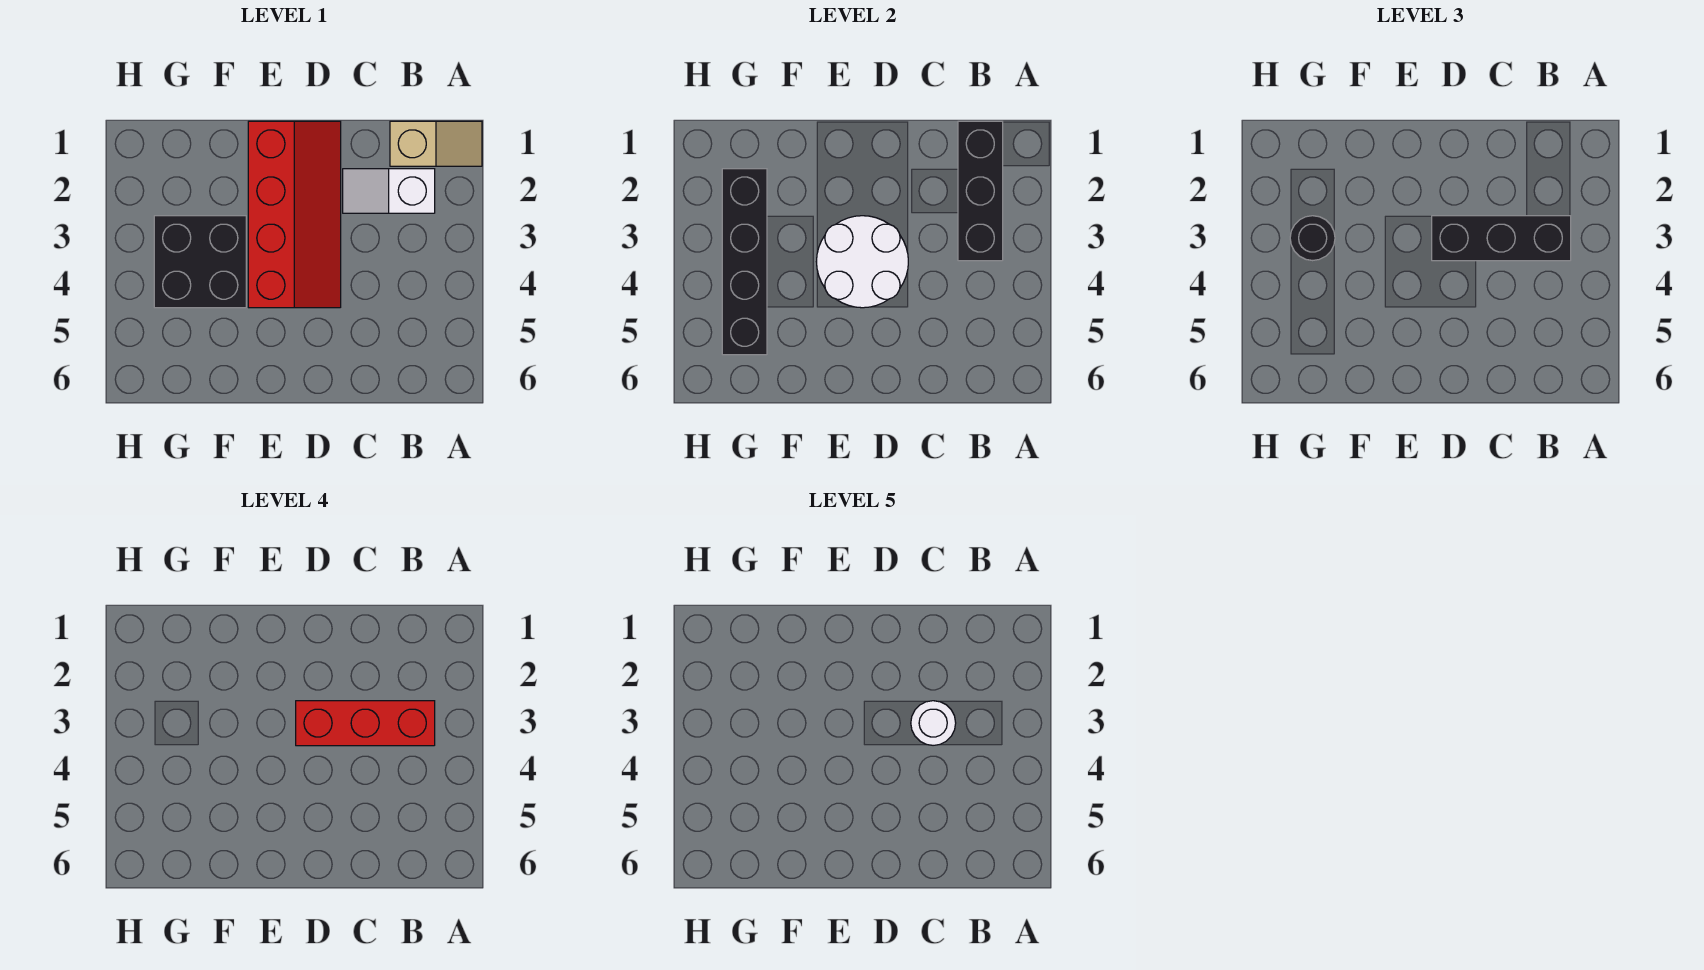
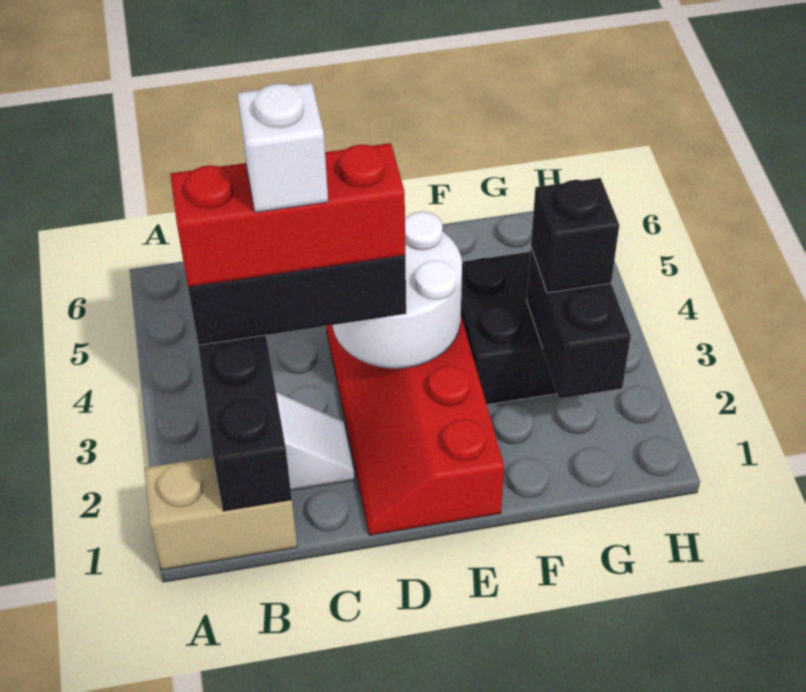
tan 1x2 slope [390,121,482,166] -> tan 1x2 brick [145,457,297,570]
white 1x1 round brick [911,701,956,745] -> white 1x1 brick [237,83,328,212]
black 1x4 brick [722,169,767,355] -> black 1x2 brick [527,248,631,399]
black 1x1 round brick [1290,216,1335,261] -> black 1x1 brick [531,178,619,293]

